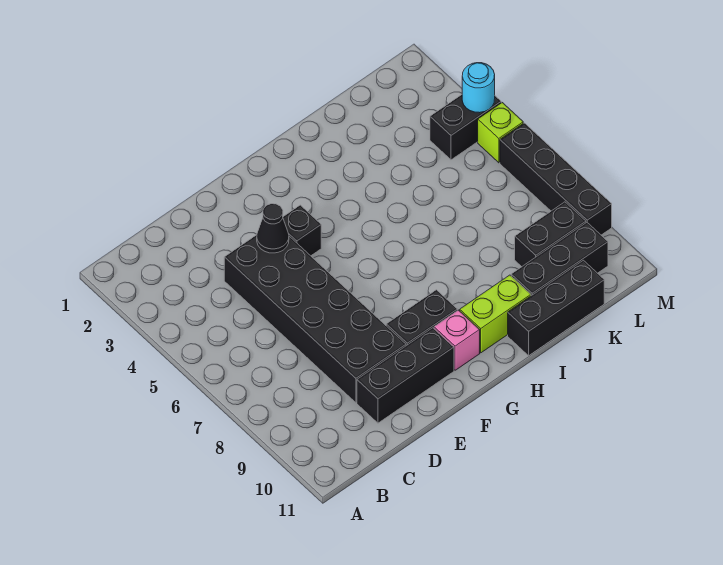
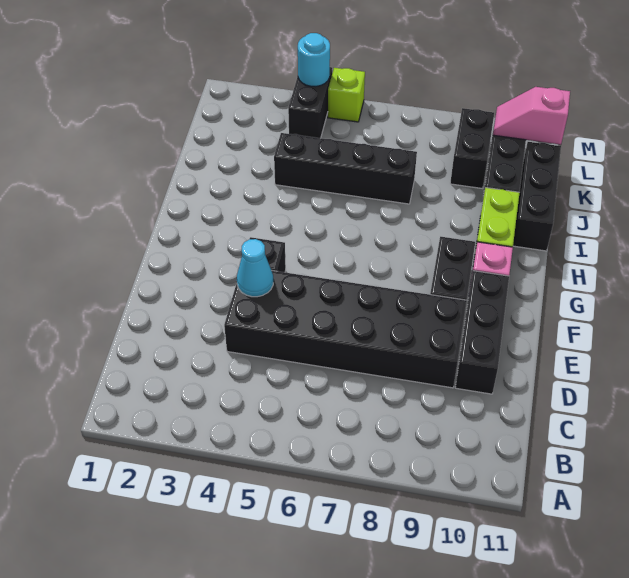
black 1x1 cone [257,204,289,253] -> cyan 1x1 cone [237,239,273,297]
none -> pink 1x2 slope [493,87,570,145]
black 1x4 brick [500,123,612,235] -> black 1x4 brick moved to [274,133,417,204]

